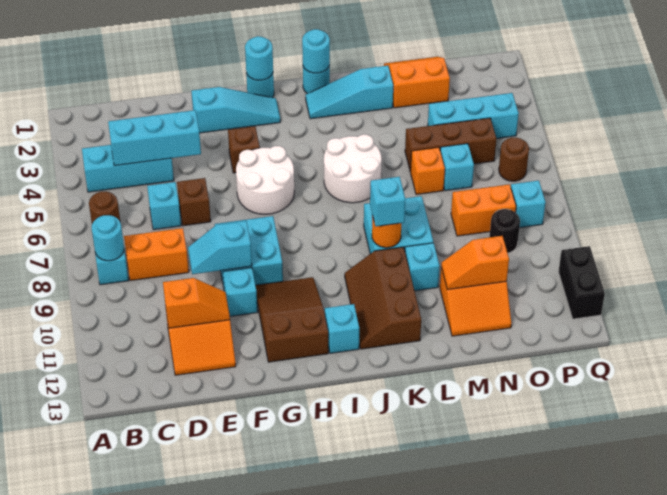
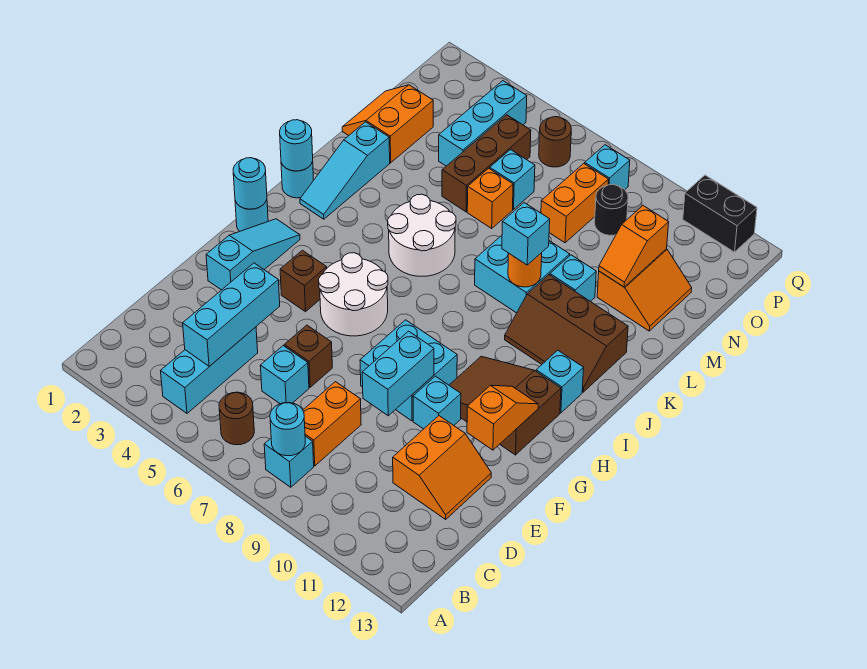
orange 1x2 slope [163,278,230,328] -> orange 1x2 slope moved to [467,385,538,450]
cyan 1x2 slope [188,221,252,274] -> cyan 1x2 brick [362,331,434,416]

